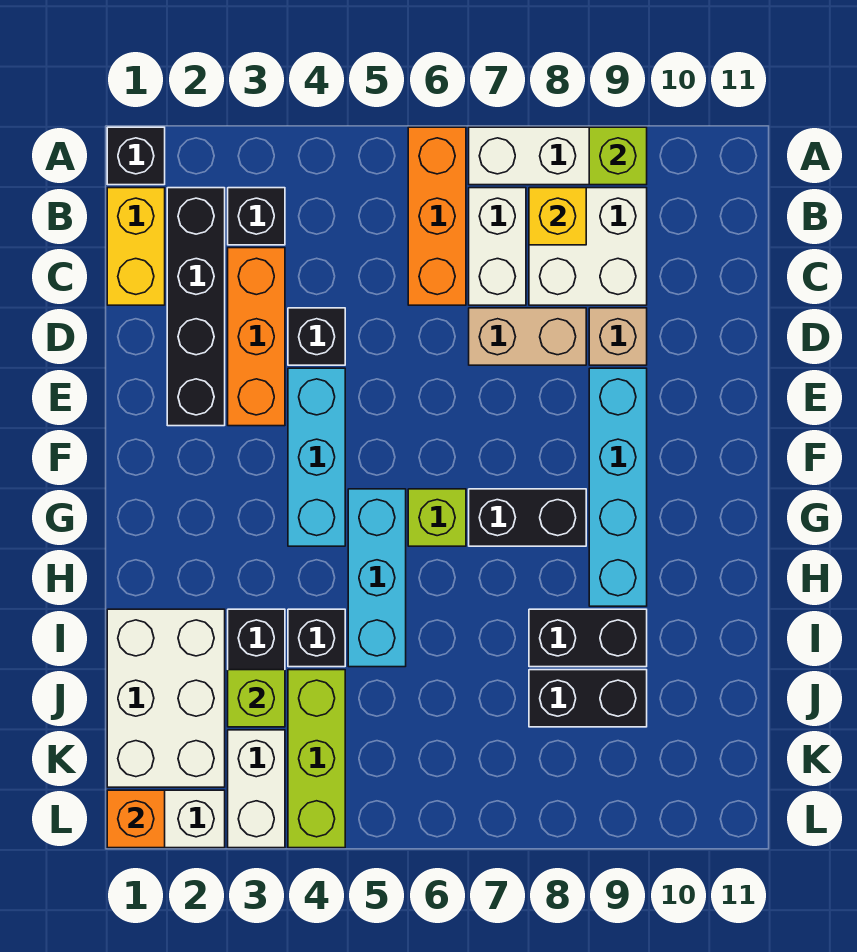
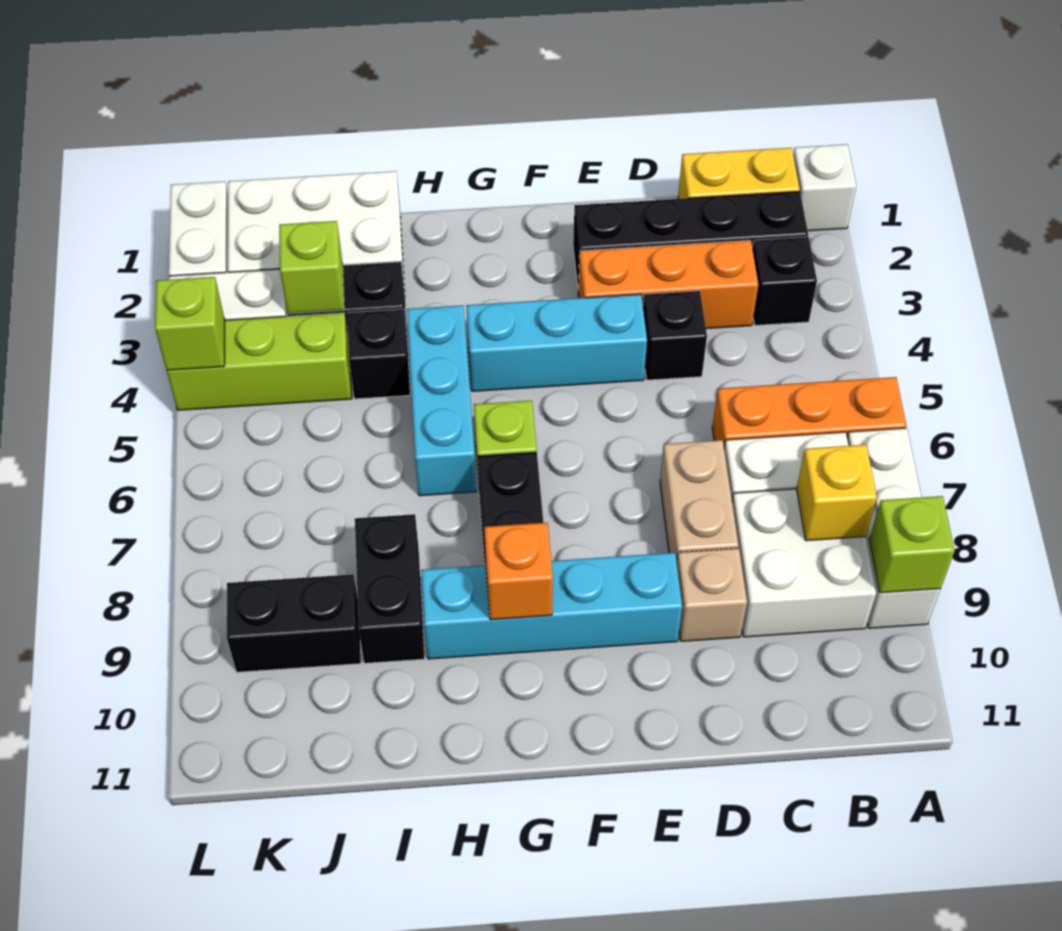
black 1x1 brick [107,127,165,185] -> white 1x1 brick [793,144,856,231]
cyan 1x3 brick [348,489,406,667] -> cyan 1x3 brick turned to [407,305,476,496]
black 1x2 brick [529,670,647,727] -> black 1x2 brick turned to [227,574,361,672]
orange 1x1 brick [107,790,165,848] -> orange 1x1 brick moved to [484,523,553,620]
none -> lime 1x1 brick [155,277,225,370]

